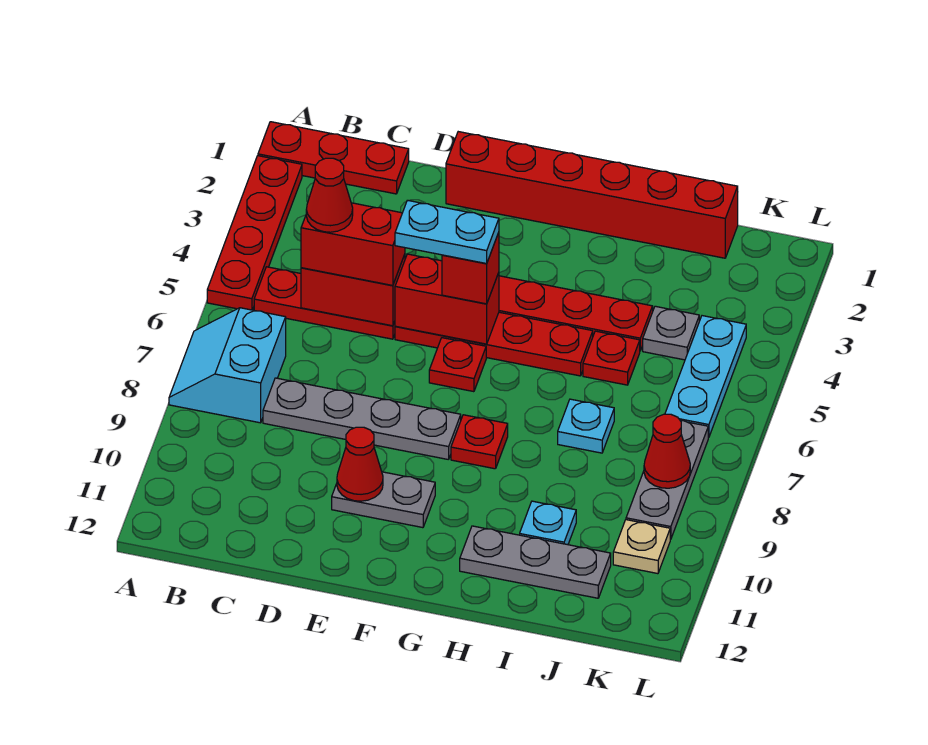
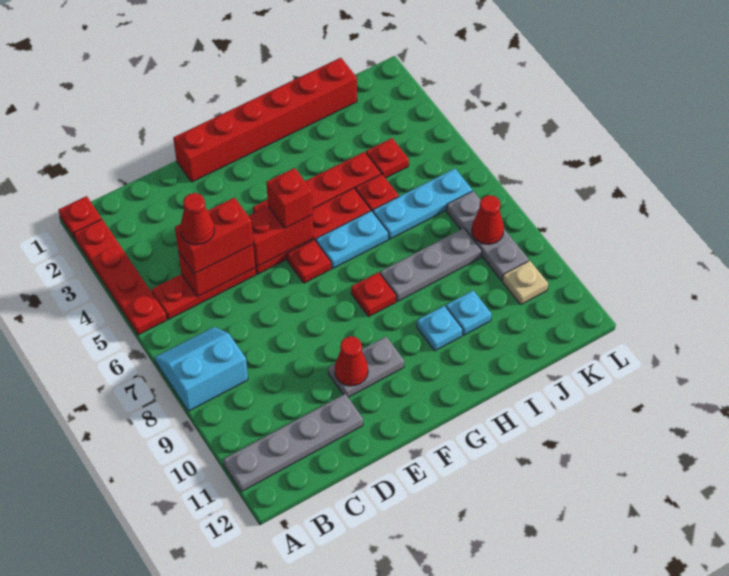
red 1x3 plate [258,122,409,194] -> red 1x1 plate [59,196,102,239]
cyan 2x2 slope [169,308,286,423] -> cyan 2x2 slope turned to [155,327,248,411]
grey 1x4 plate [263,378,461,460] -> grey 1x4 plate moved to [223,394,363,492]
cyan 1x2 plate [395,200,499,264] -> cyan 1x2 plate moved to [316,211,388,268]
grey 1x3 plate [460,526,611,598] -> grey 1x3 plate moved to [380,228,482,301]
cyan 1x1 plate [558,399,614,453] -> cyan 1x1 plate moved to [417,306,463,351]
grey 1x1 plate [643,306,699,360] -> red 1x1 plate [366,138,409,178]
cyan 1x3 plate [665,316,746,438] -> cyan 1x3 plate turned to [373,169,472,239]

